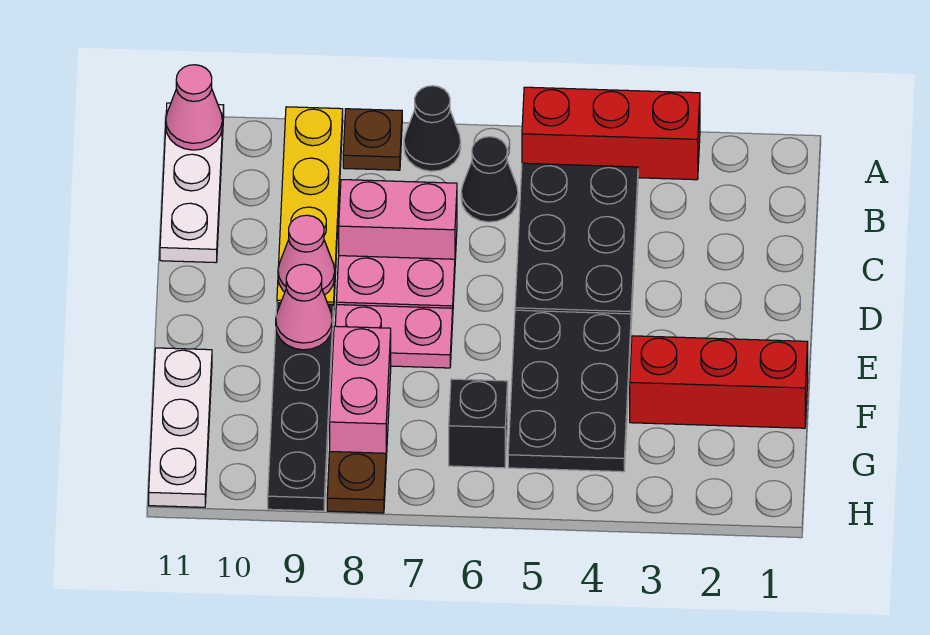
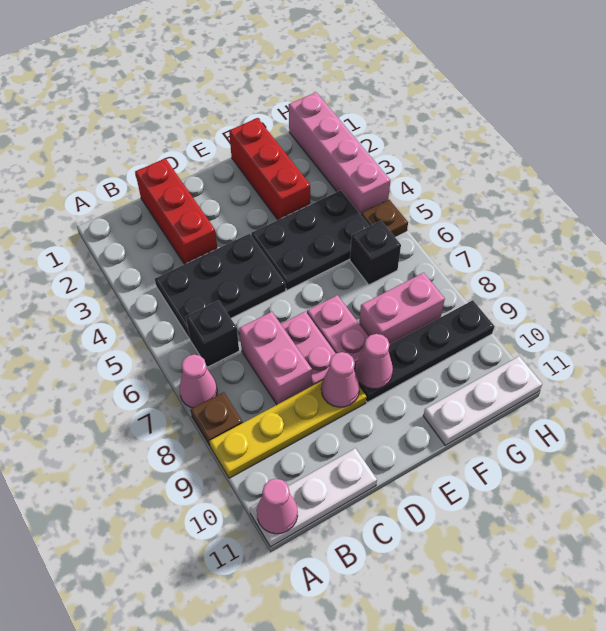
red 1x3 brick [522,87,700,180] -> red 1x3 brick moved to [135,158,217,264]
black 1x1 cone [404,86,461,171] -> pink 1x1 cone [180,355,217,408]
black 1x1 cone [461,137,518,222] -> black 1x1 brick [186,300,239,367]
none -> pink 1x4 brick [289,92,390,215]
brown 1x1 plate [327,452,386,513] -> brown 1x1 plate moved to [361,200,408,237]

